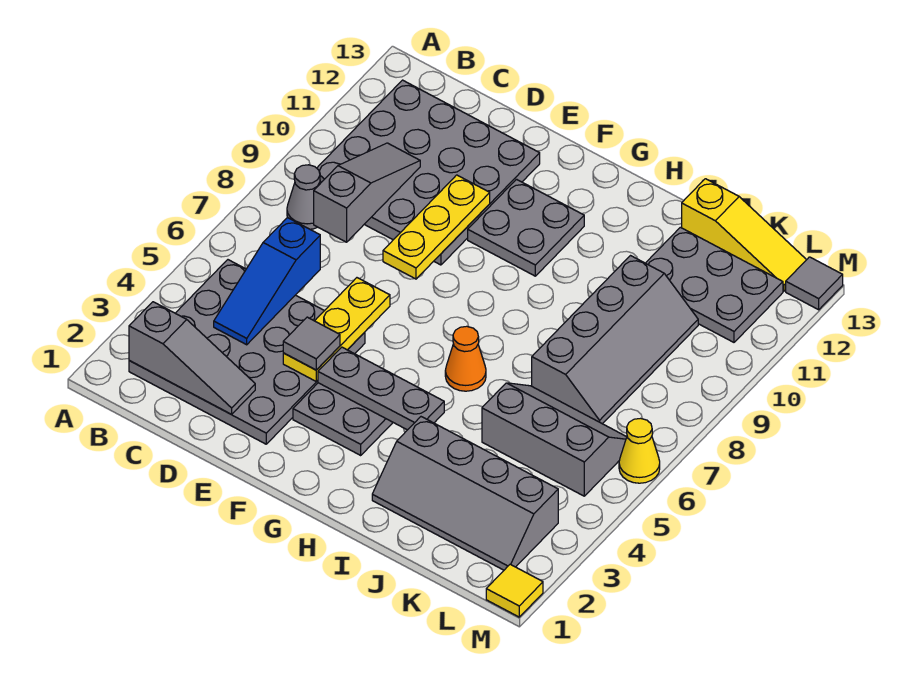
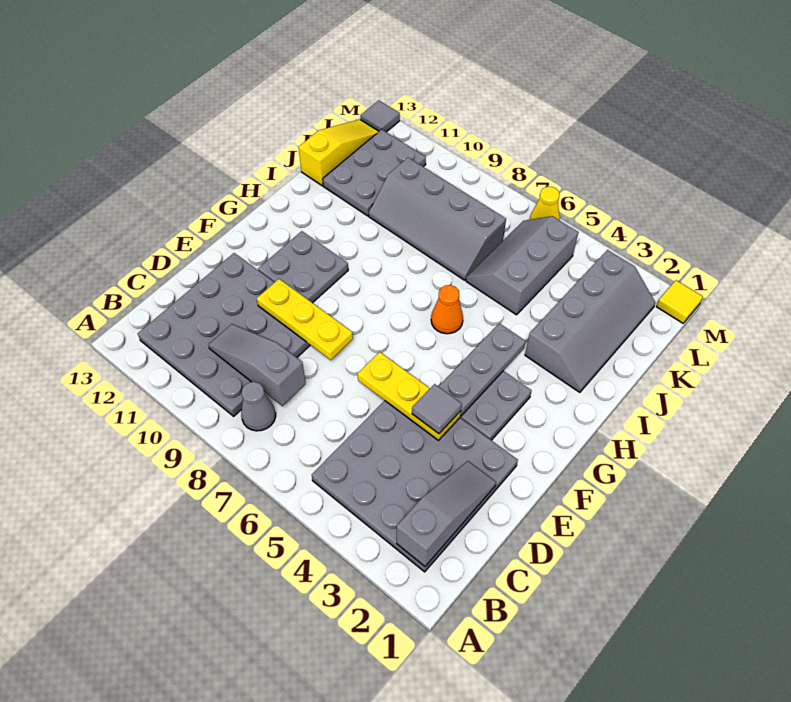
blue 1x3 slope [214,217,320,345] -> none
grey 2x4 slope [532,256,698,424] -> grey 2x4 slope turned to [369,158,506,280]

